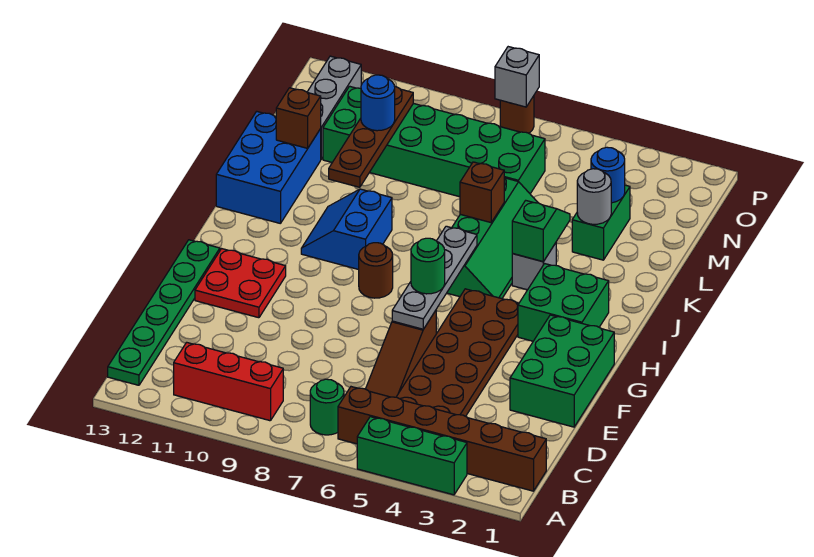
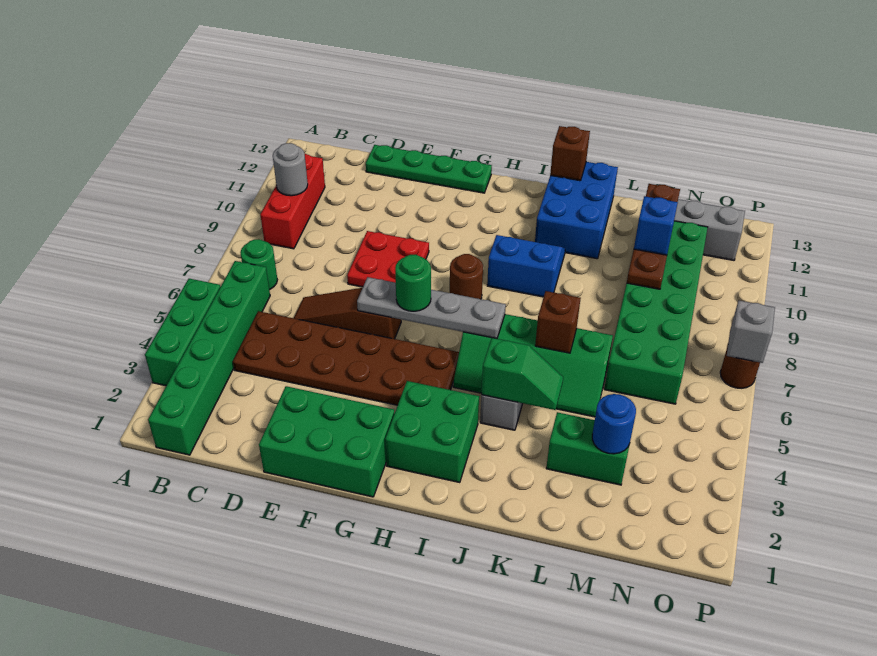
brown 1x6 brick [338,387,546,491] -> green 1x6 brick [148,261,270,455]
green 1x6 plate [108,240,220,385] -> green 1x4 plate [366,145,492,193]
red 2x2 plate [195,249,286,318] -> red 2x2 plate moved to [347,231,429,287]
blue 2x3 brick [216,111,321,224] -> blue 2x3 brick turned to [535,162,618,259]
brown 1x4 plate [329,86,413,187] -> brown 1x4 plate turned to [627,184,680,289]
grey 1x1 round brick [577,169,611,224] -> grey 1x1 round brick moved to [273,143,308,196]
brown 1x1 brick [276,88,321,148] -> brown 1x1 brick moved to [550,126,590,181]
blue 1x1 round brick [361,75,395,131] -> blue 1x1 brick [634,196,678,255]

